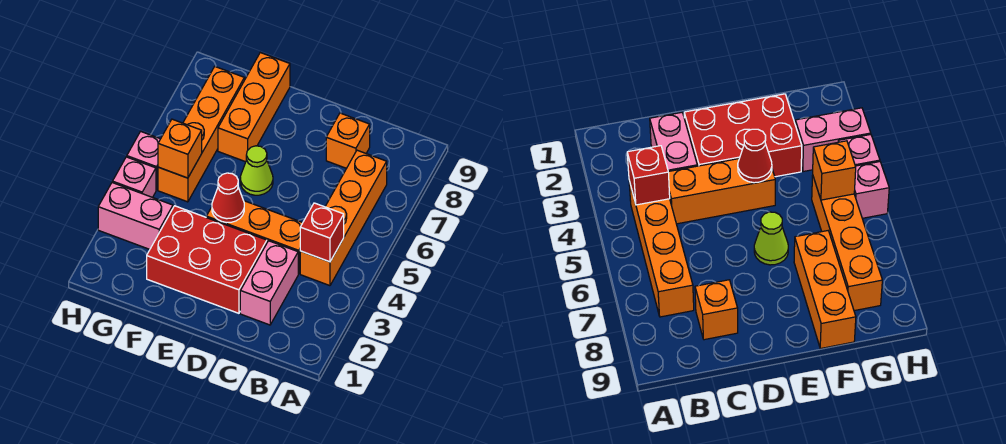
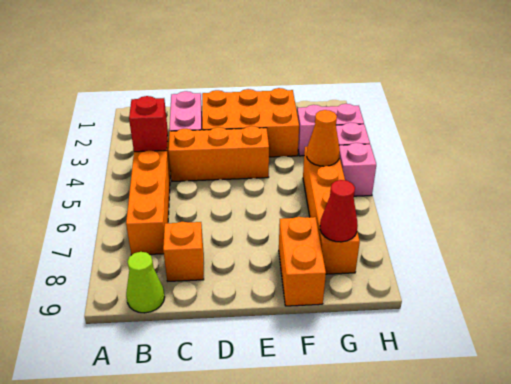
red 2x3 brick [147,206,267,313] -> orange 2x3 brick [202,88,299,157]
red 1x1 cone [212,173,244,223] -> red 1x1 cone moved to [320,180,358,242]
lime 1x1 cone [240,146,273,195] -> lime 1x1 cone moved to [126,252,165,313]
orange 1x3 brick [218,53,290,162] -> orange 1x2 brick [279,217,326,306]
orange 1x1 brick [158,119,202,178] -> orange 1x1 cone [307,110,340,166]

